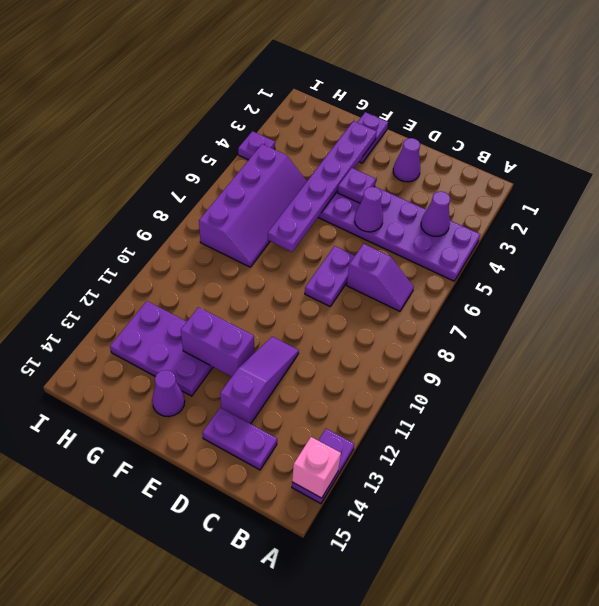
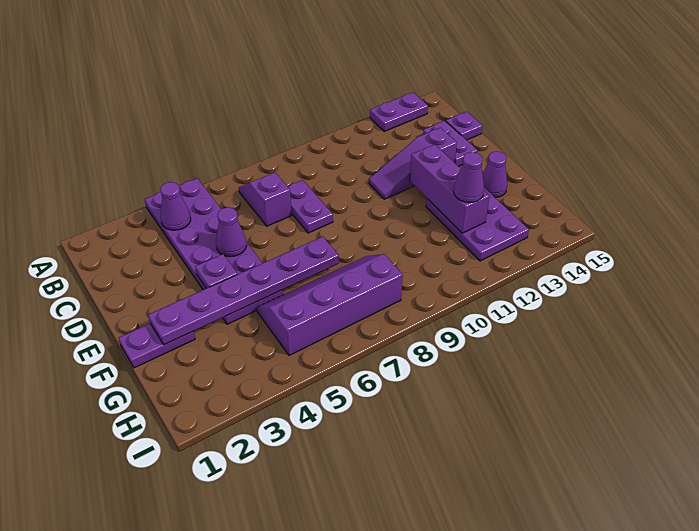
pink 1x1 brick [292,437,341,498] -> none
purple 1x1 cone [393,138,420,182] -> purple 1x1 cone moved to [454,152,484,202]
purple 1x2 plate [305,246,355,306] -> purple 1x2 plate turned to [287,180,333,233]
purple 1x2 brick [181,307,254,377] -> purple 1x3 brick [410,144,490,233]
purple 1x1 plate [238,131,275,160] -> purple 1x1 plate moved to [446,112,482,140]

